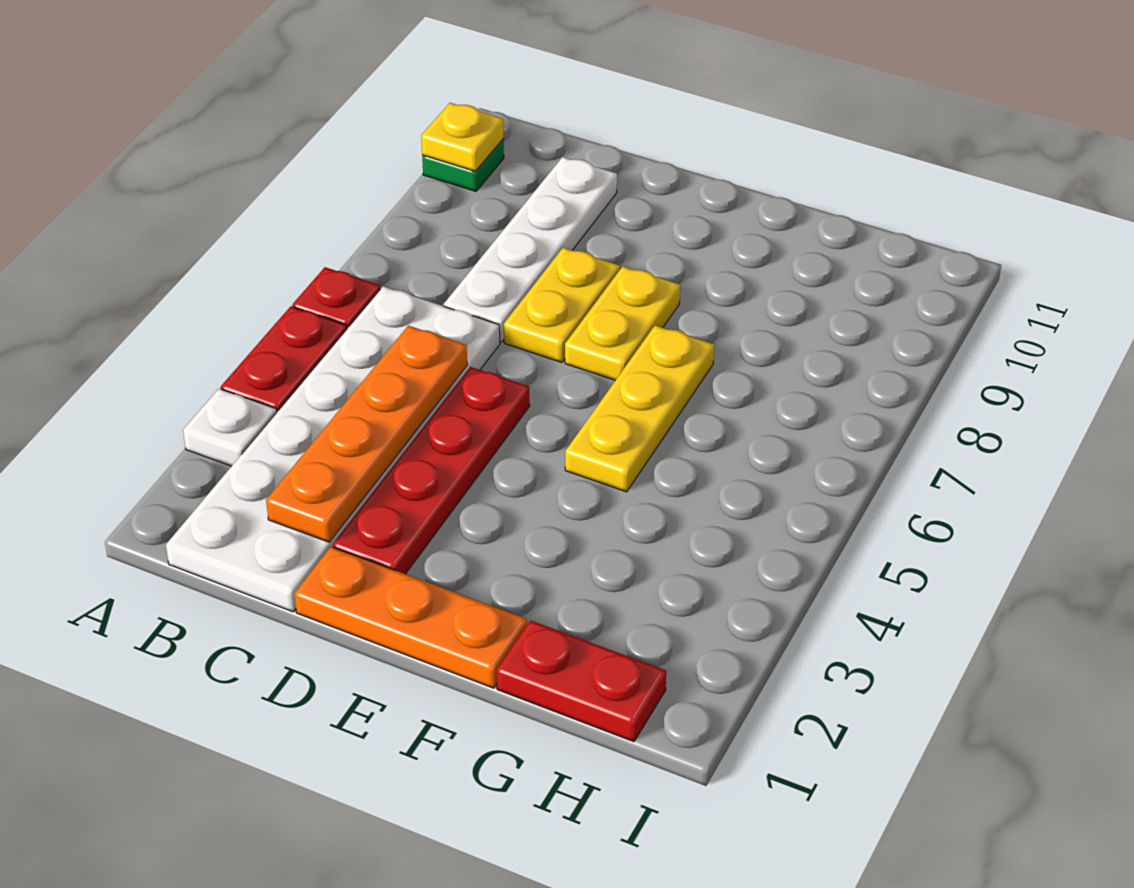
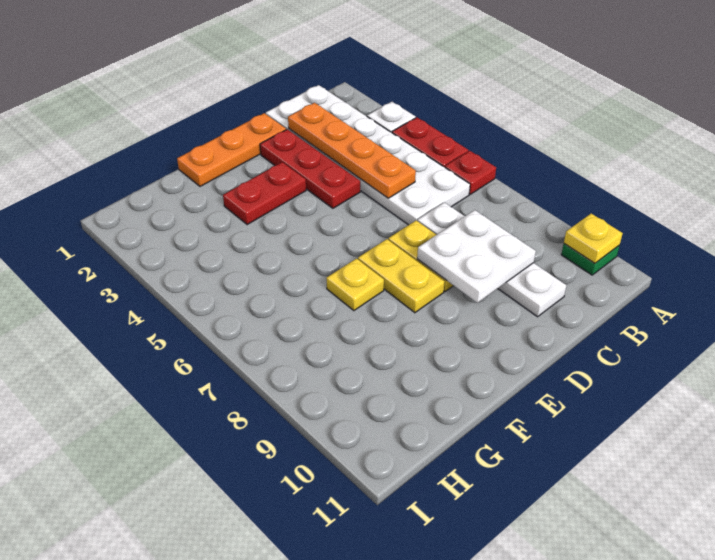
none -> white 2x2 plate [417,210,536,303]
red 1x4 plate [333,367,530,574] -> red 1x3 plate [260,129,360,208]
yellow 1x3 plate [565,325,714,492] -> yellow 1x1 plate [326,259,384,311]
red 1x2 plate [497,620,666,742] -> red 1x2 plate moved to [223,162,306,225]

